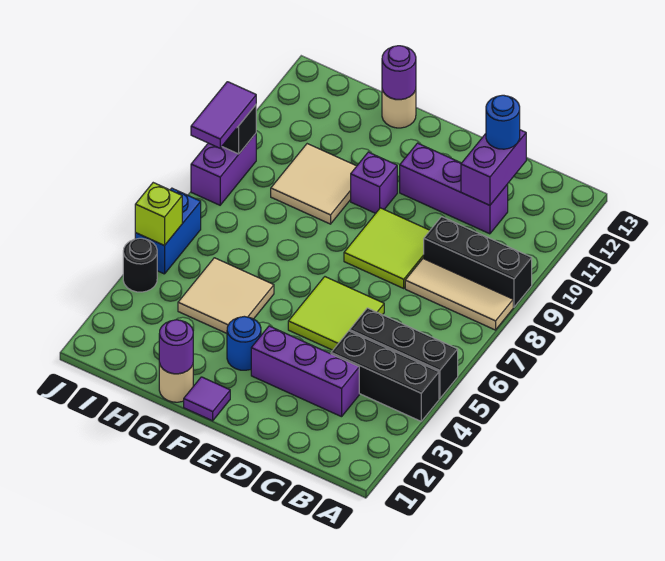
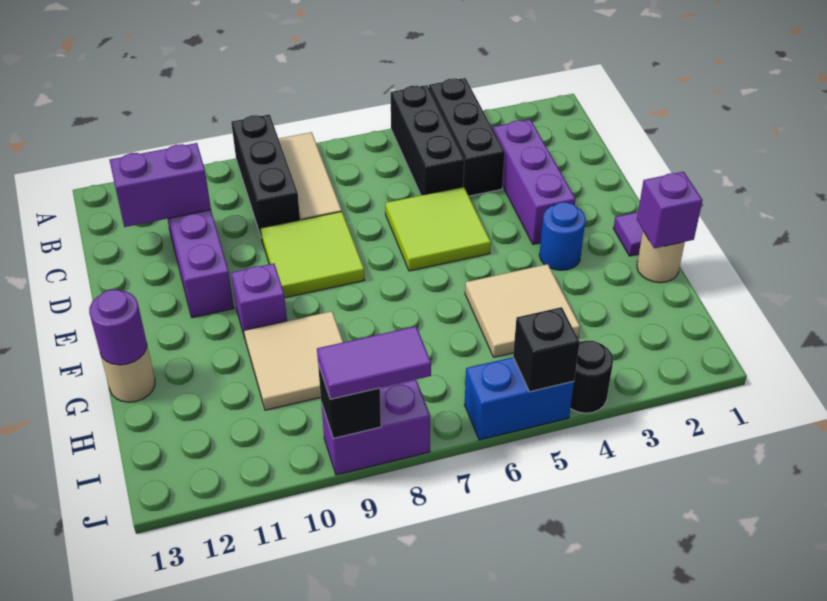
blue 1x1 round brick [486,95,520,149] -> none
purple 1x1 round brick [159,320,193,374] -> purple 1x1 brick [637,172,703,248]
lime 1x1 brick [135,183,182,246] -> black 1x1 brick [513,307,580,392]

